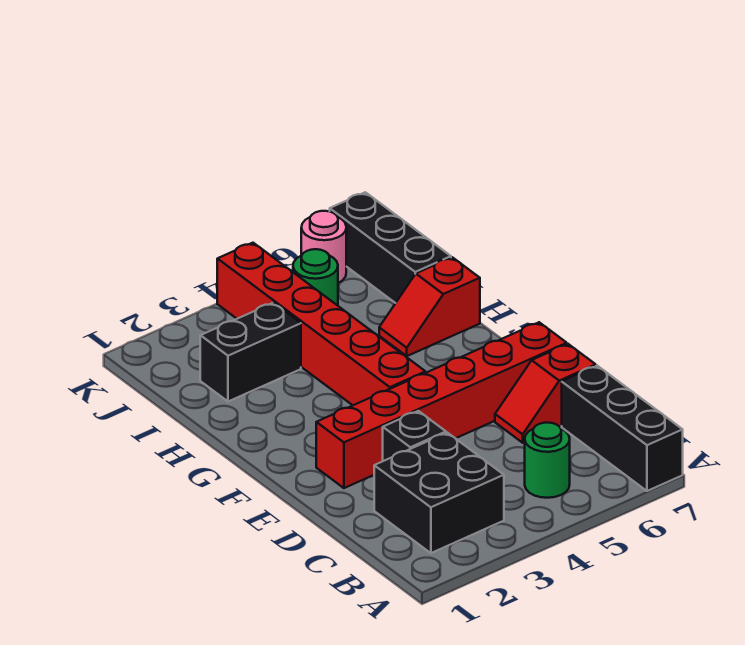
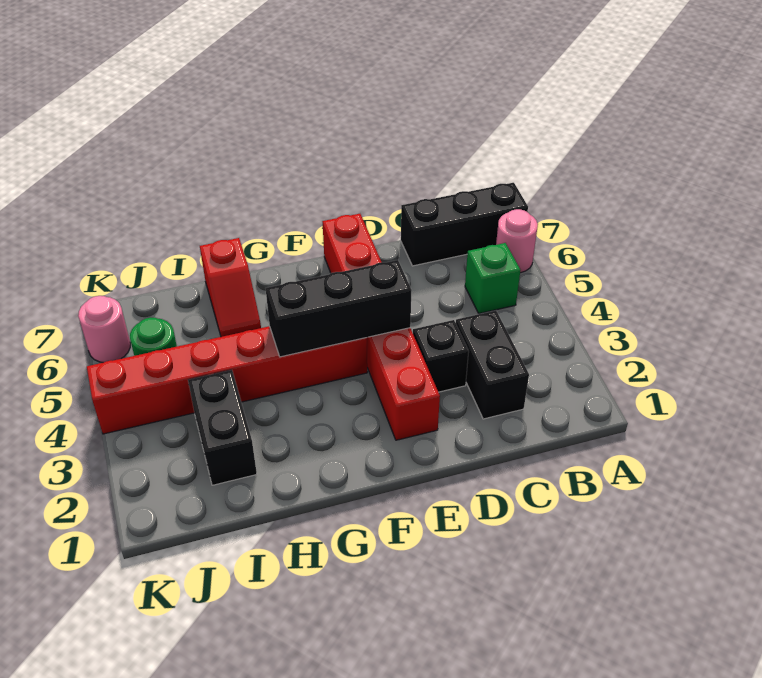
none -> pink 1x1 round brick [496,209,538,273]
black 2x2 brick [374,433,504,553] -> black 1x2 brick [456,311,529,419]
green 1x1 round brick [525,423,570,498] -> green 1x1 brick [465,243,520,314]
red 1x2 slope [495,344,596,443] -> none
black 1x3 brick [330,192,451,303] -> black 1x3 brick moved to [266,260,412,357]

